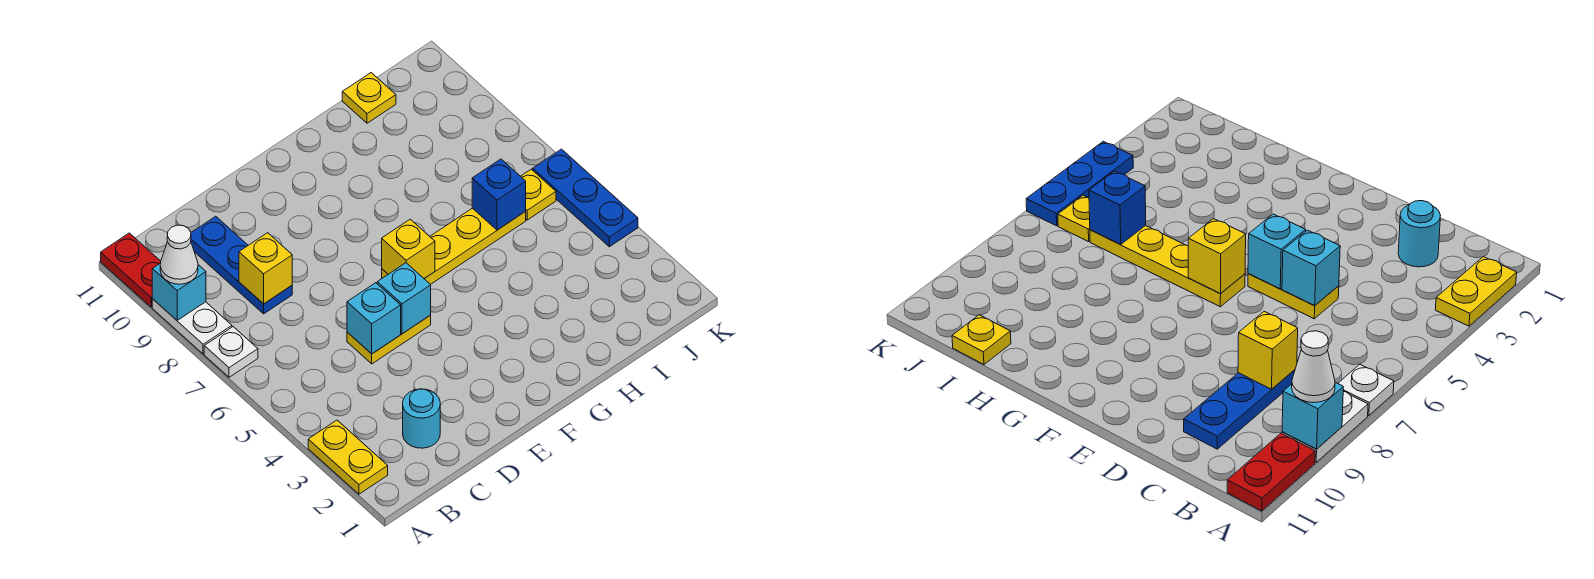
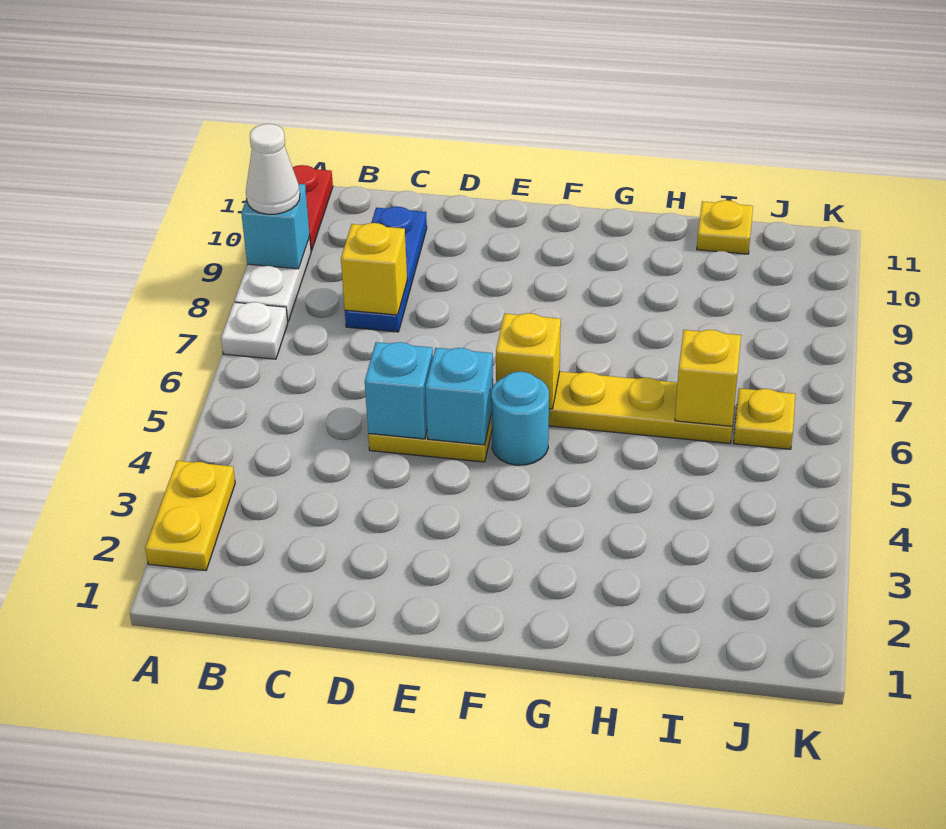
cyan 1x1 round brick [403,389,440,448] -> cyan 1x1 round brick moved to [491,372,549,465]
blue 1x1 brick [472,159,526,230] -> yellow 1x1 brick [675,330,741,426]
blue 1x3 plate [533,149,638,247] -> none

